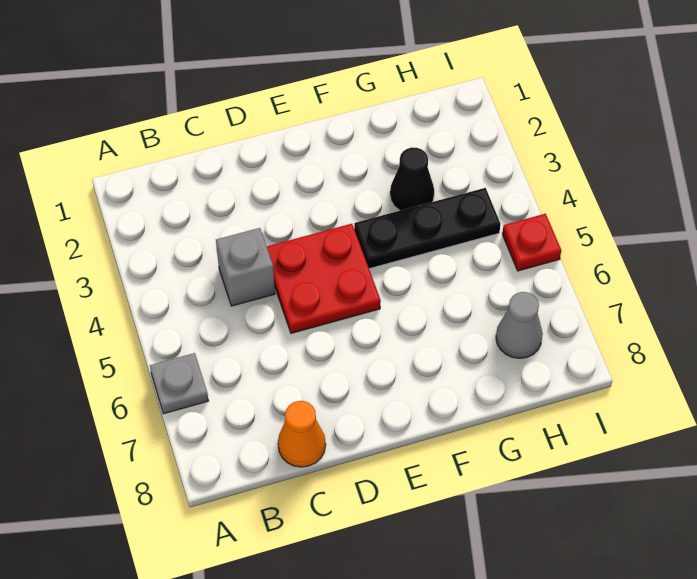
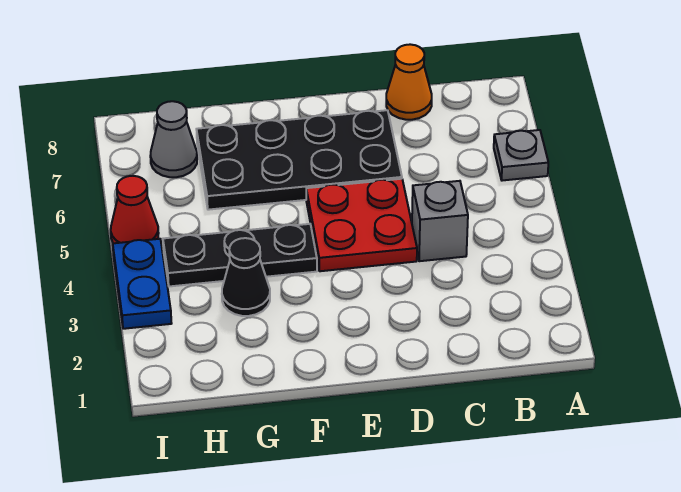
none -> black 2x4 plate [196,110,402,210]
none -> blue 1x2 plate [113,239,172,329]
red 1x1 plate [502,214,561,271] -> red 1x1 cone [111,176,159,243]

